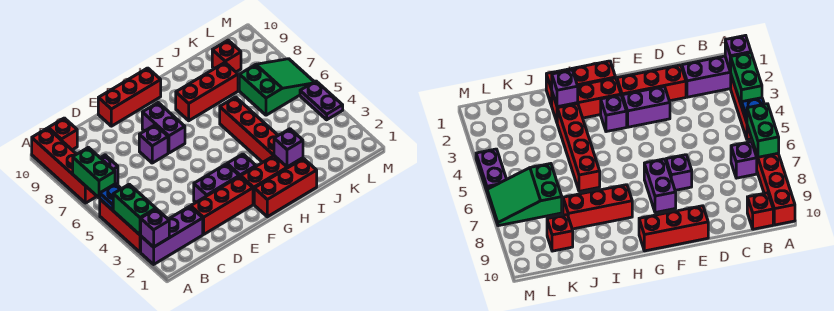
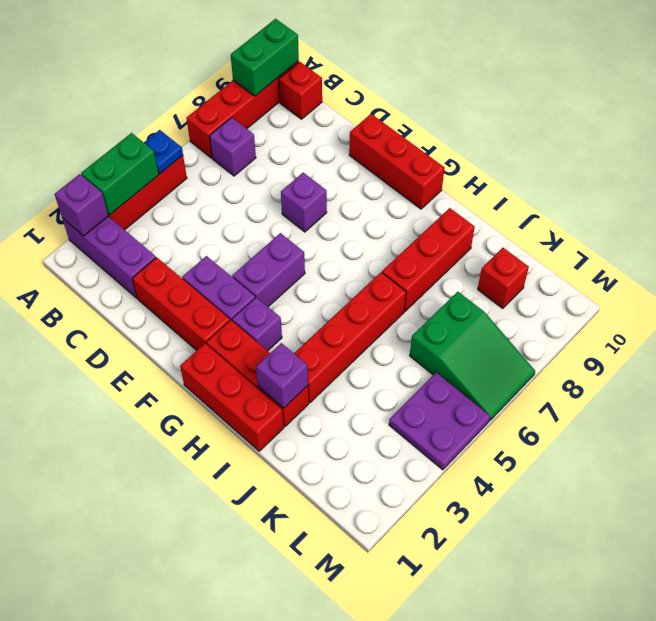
green 1x2 brick [73,147,115,198] -> green 1x2 brick moved to [231,19,299,96]
purple 1x2 brick [142,103,185,153] -> purple 1x2 brick moved to [232,233,305,307]
red 1x3 brick [176,63,238,121] -> red 1x3 brick turned to [382,208,475,311]
purple 1x2 plate [300,81,343,120] -> purple 2x2 plate [389,373,490,470]

